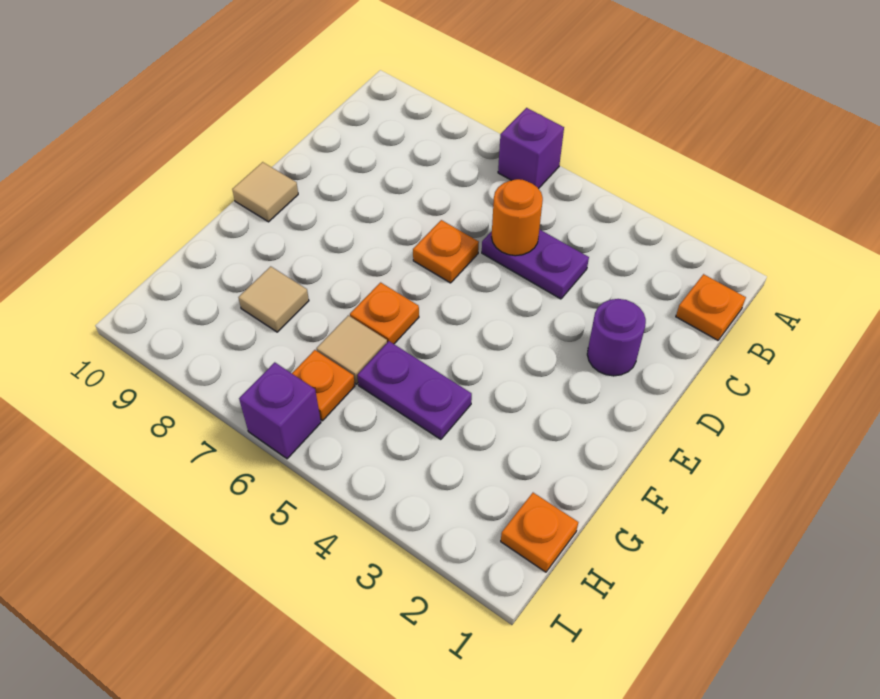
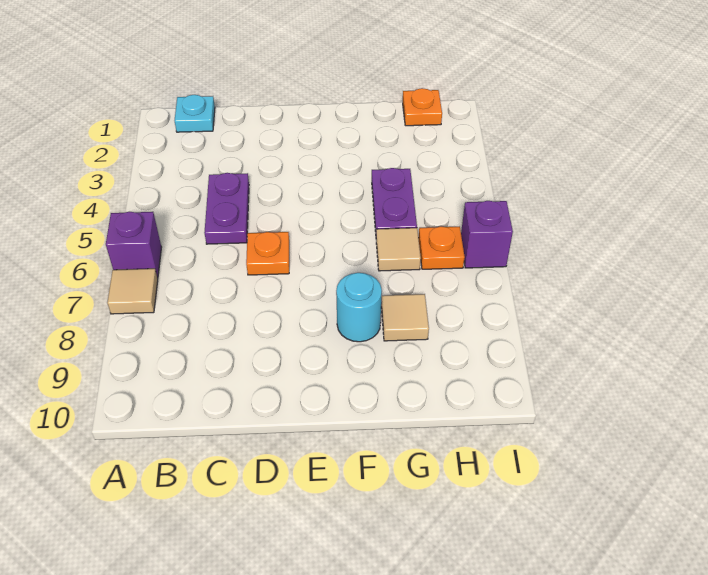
orange 1x1 plate [676,274,746,340] -> cyan 1x1 plate [175,95,215,132]
orange 1x1 round brick [492,179,543,256] -> none
purple 1x1 round brick [587,299,646,376] -> none
tan 1x1 tile [232,162,298,222] -> tan 1x1 tile moved to [107,269,158,314]
orange 1x1 plate [350,282,419,344] -> none
none -> cyan 1x1 round brick [336,273,382,342]

